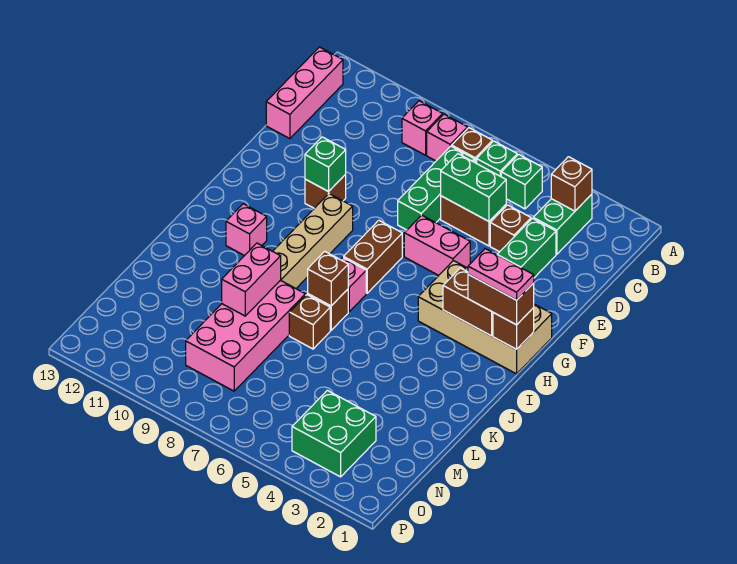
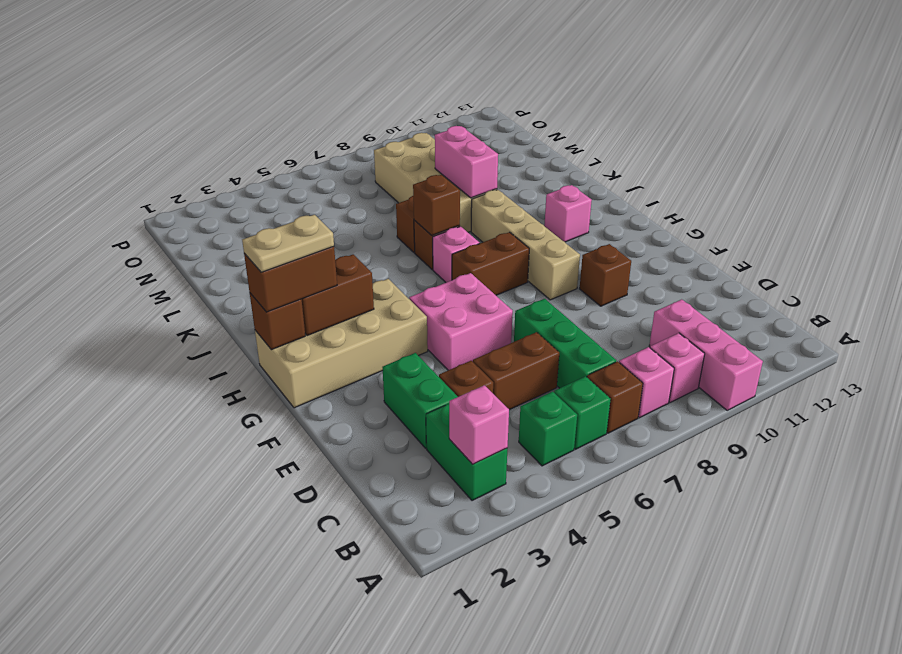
brown 1x1 brick [551,157,592,211] -> pink 1x1 brick [449,385,509,464]
pink 1x3 brick [266,47,343,139] -> pink 1x3 brick moved to [649,299,763,410]
green 1x2 brick [441,154,506,221] -> none
pink 1x2 brick [404,215,470,275] -> pink 2x2 brick [409,273,513,370]
green 1x1 brick [305,137,346,192] -> none
brown 1x2 brick [344,220,402,293] -> brown 1x2 brick turned to [452,232,529,295]
pink 1x2 plate [468,249,534,300] -> tan 1x2 plate [242,215,334,272]
pink 2x4 brick [186,280,305,391] -> tan 2x4 brick [374,133,497,232]
green 2x2 brick [292,390,376,477] -> none

